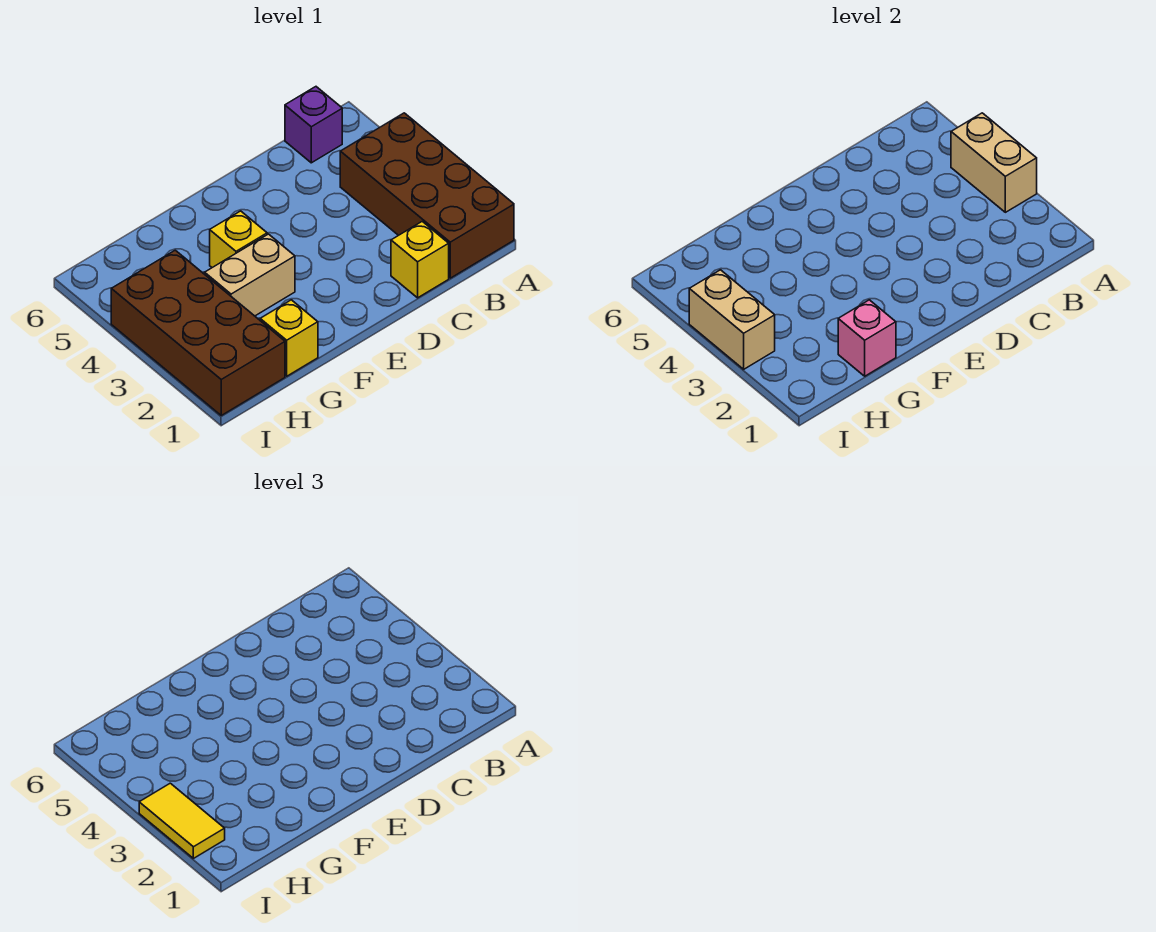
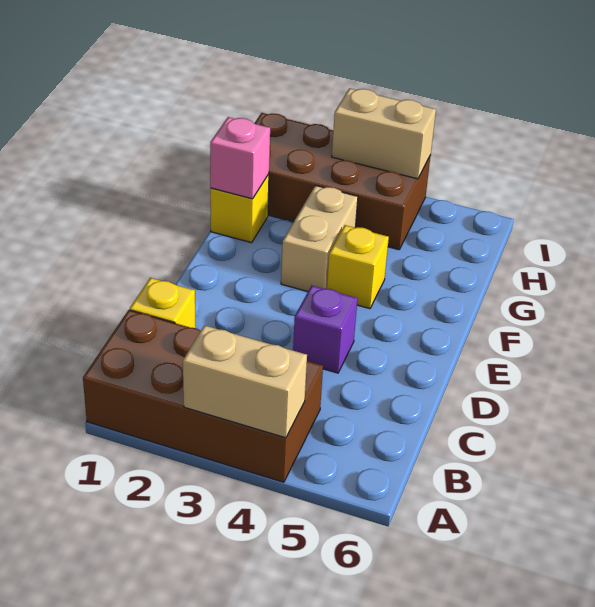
purple 1x1 brick [285,87,342,163] -> purple 1x1 brick moved to [293,286,357,373]
yellow 1x2 tile [139,783,225,858] -> none

